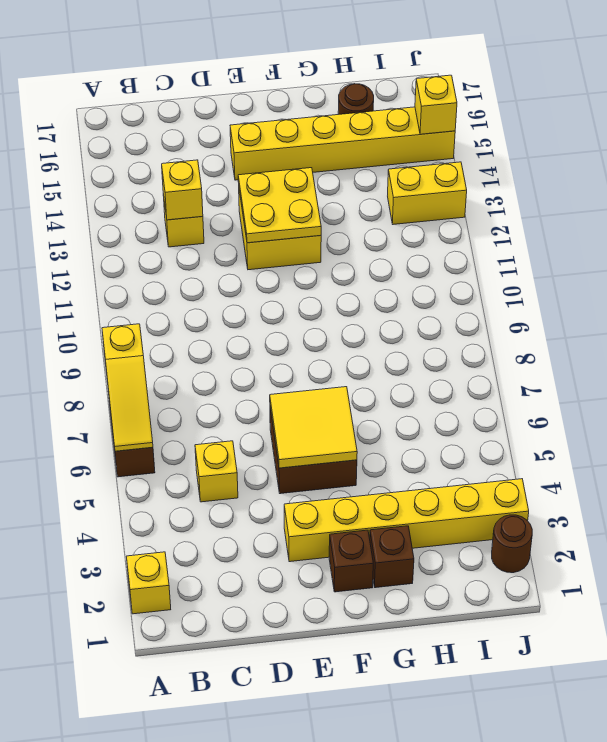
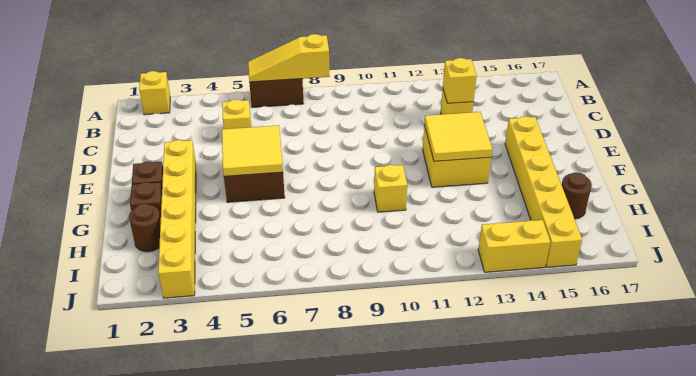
yellow 2x2 plate [238,168,321,243] -> yellow 2x2 tile [424,112,492,161]
yellow 1x2 brick [388,162,467,224] -> yellow 1x2 brick turned to [478,220,550,272]
brown 1x1 round brick [492,515,532,573] -> brown 1x1 round brick moved to [129,204,161,252]
yellow 1x1 brick [415,75,457,134] -> yellow 1x1 brick moved to [374,165,407,212]

